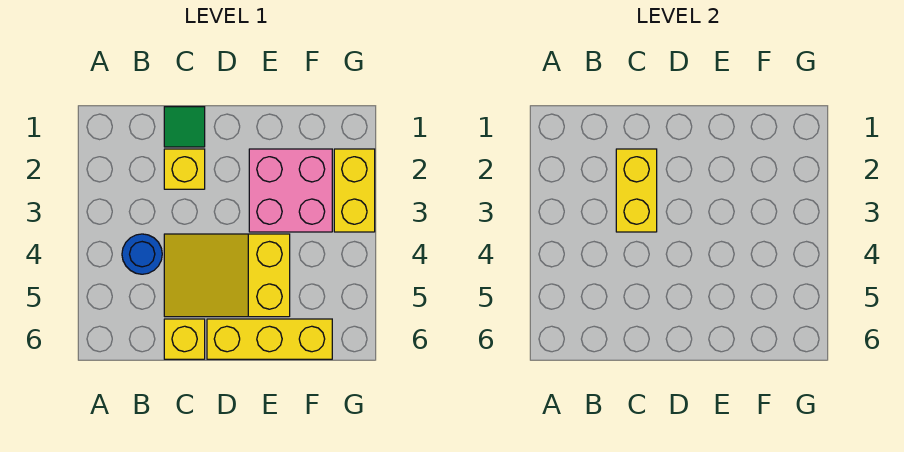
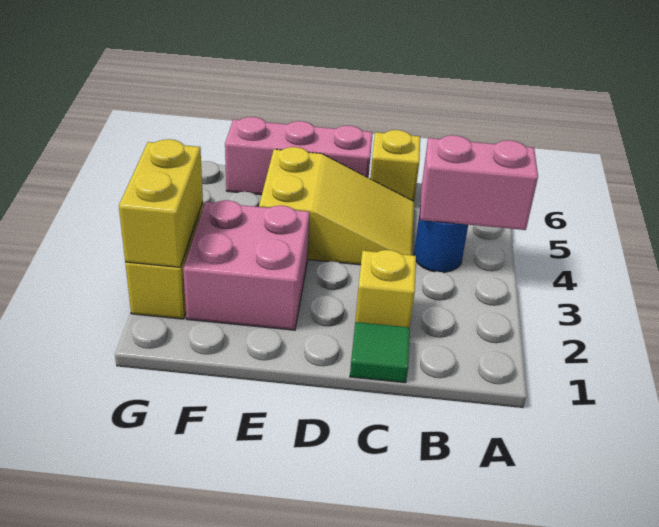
none -> pink 1x2 brick [420,135,538,230]
yellow 1x2 brick [616,149,657,232] -> yellow 1x2 brick moved to [119,139,203,267]
yellow 1x3 brick [207,319,332,359] -> pink 1x3 brick [225,117,373,195]

